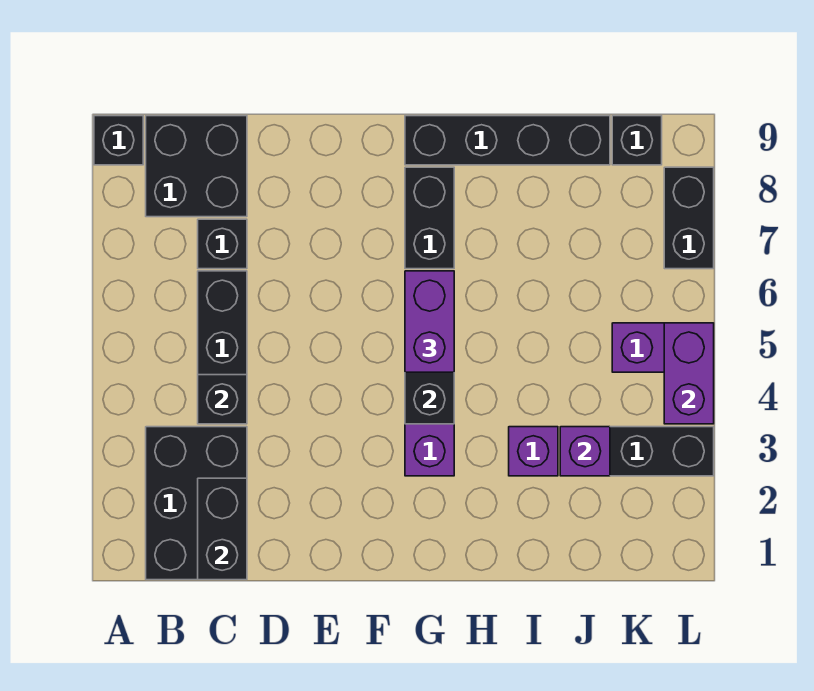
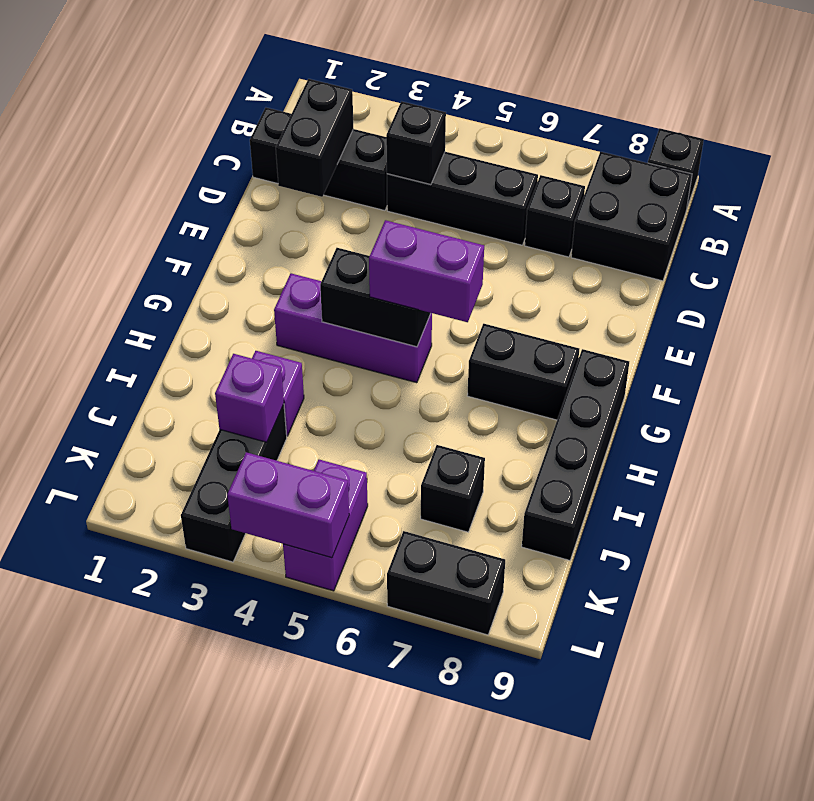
black 2x3 brick [146,427,247,580] -> black 1x3 brick [250,108,387,211]
black 1x2 brick [198,478,247,580] -> black 1x2 brick turned to [276,79,354,197]
black 1x1 brick [612,116,662,165] -> black 1x1 brick moved to [421,445,485,532]

